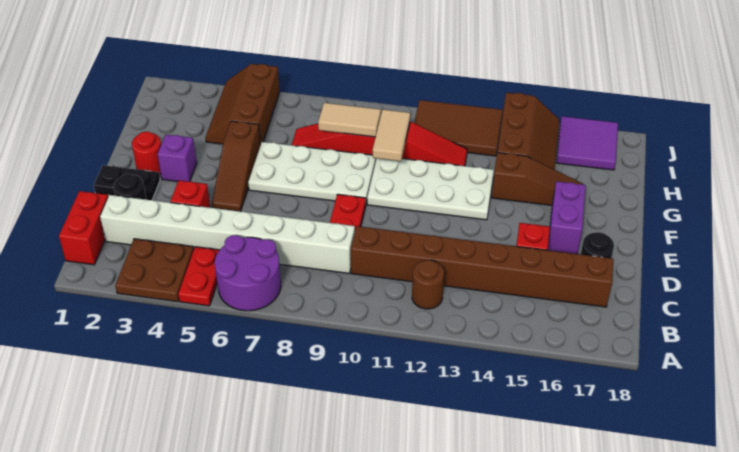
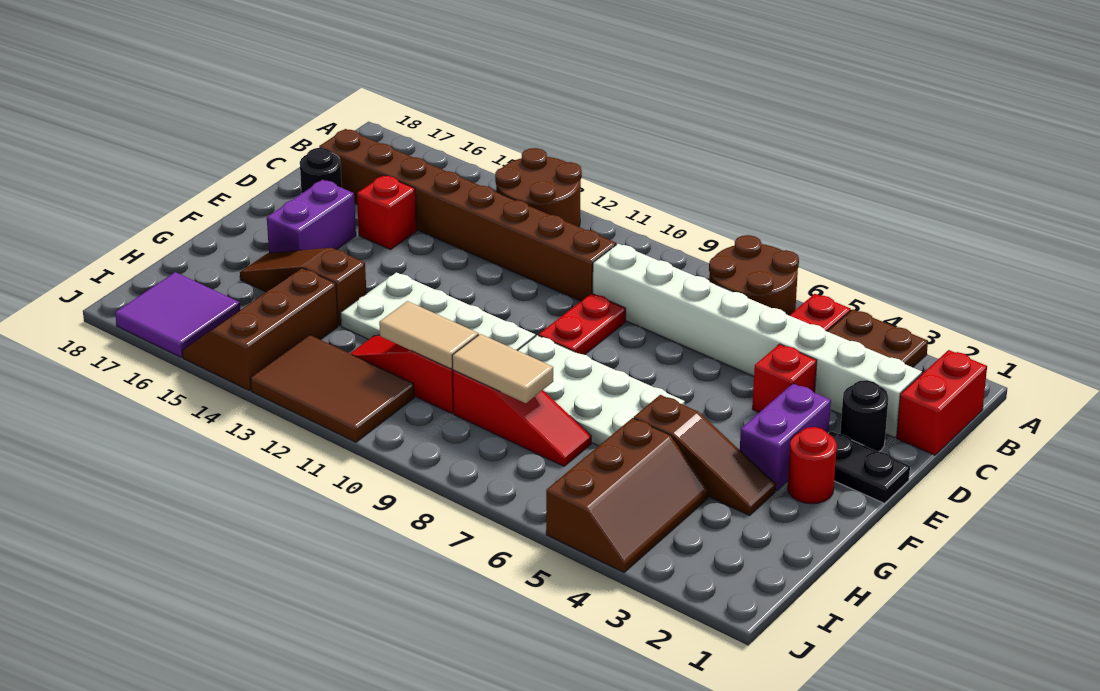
purple 2x2 round brick [215,235,281,311] -> brown 2x2 round brick [709,235,799,315]
brown 1x1 round brick [412,260,444,309] -> brown 2x2 round brick [495,148,582,227]
brown 1x3 slope [212,121,260,211] -> brown 1x3 slope turned to [634,395,776,515]
purple 1x1 brick [158,135,197,182] -> purple 1x2 brick [740,384,831,491]
tan 1x2 tile [373,109,410,161] -> tan 1x2 tile turned to [379,301,479,369]

